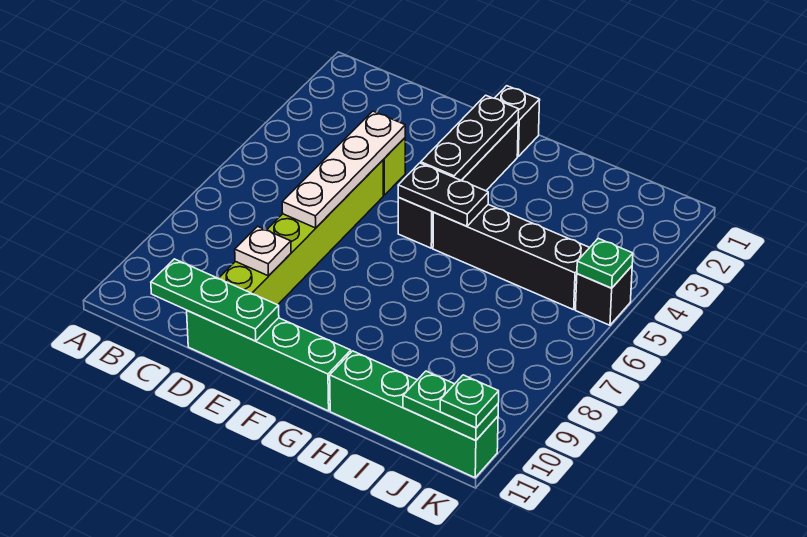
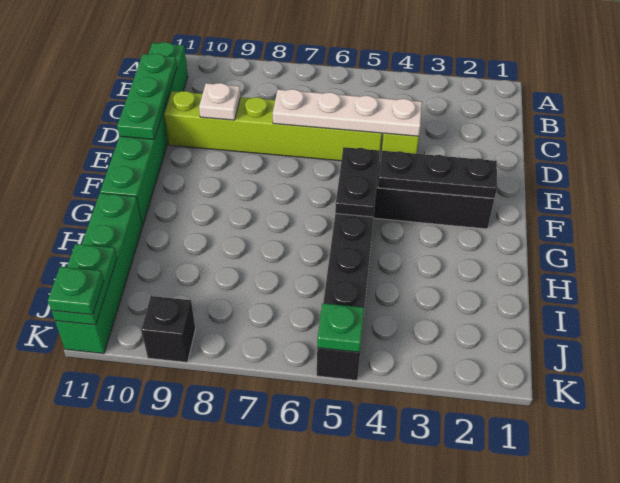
green 1x4 brick [187,311,351,411] -> green 1x6 brick [100,42,188,225]
black 1x1 brick [495,86,540,156] -> black 1x1 brick moved to [141,296,195,362]

